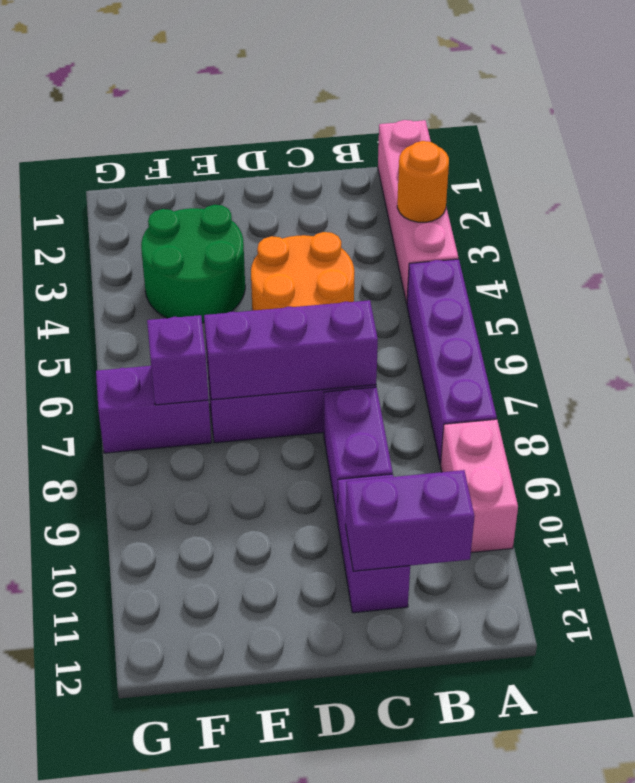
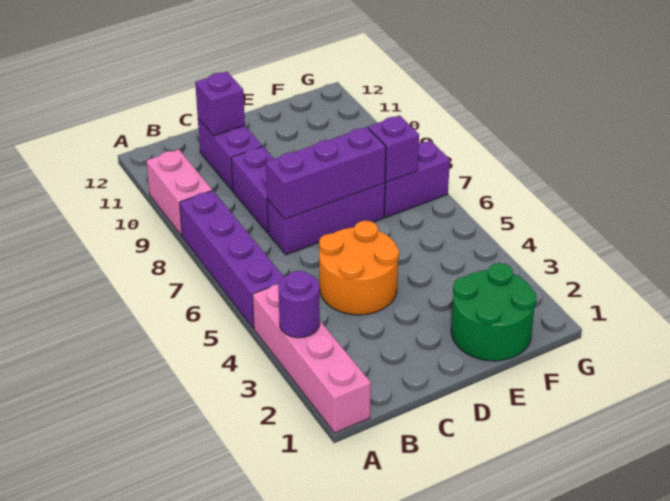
orange 1x1 round brick [397,141,449,222] -> purple 1x1 round brick [278,271,320,338]
purple 1x2 brick [346,470,475,571] -> purple 1x1 brick [195,72,245,136]
green 2x2 round brick [141,205,245,323] -> green 2x2 round brick moved to [451,263,537,361]

